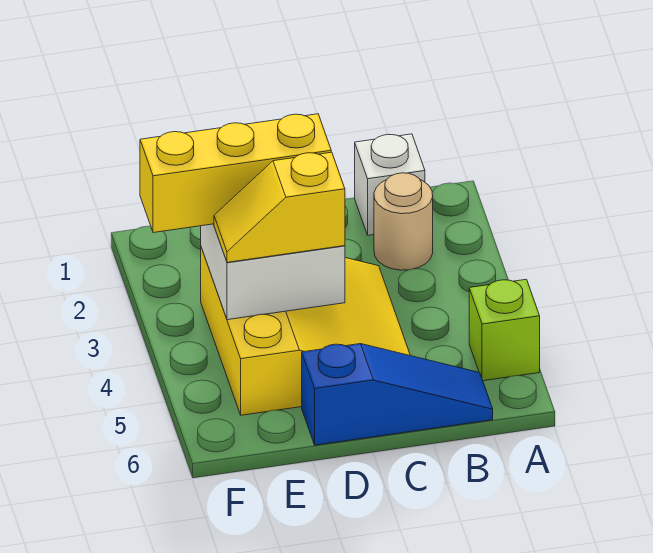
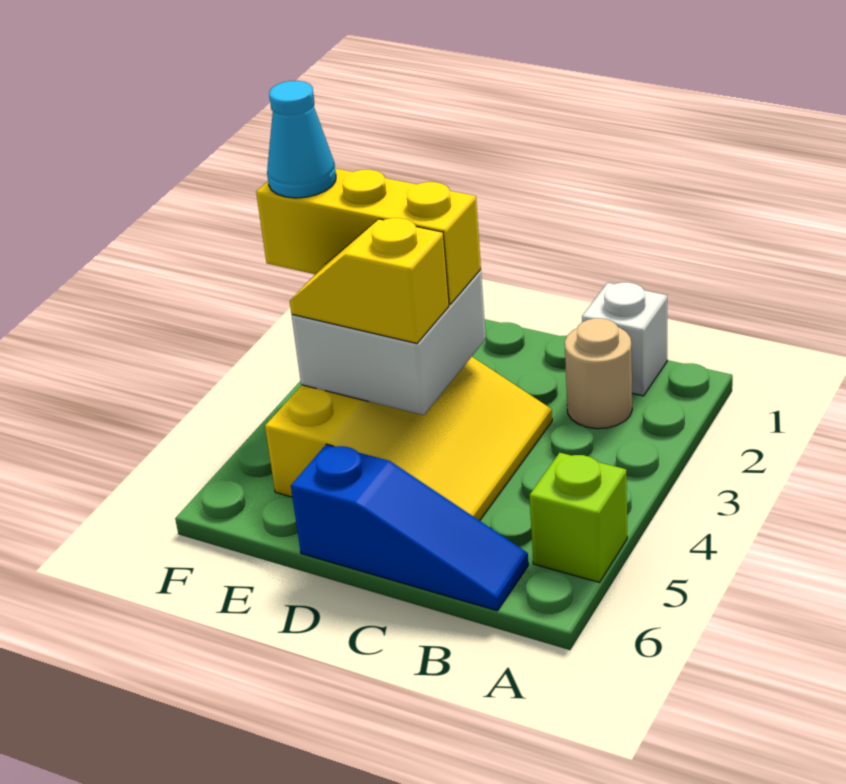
none -> cyan 1x1 cone [267,81,336,198]

